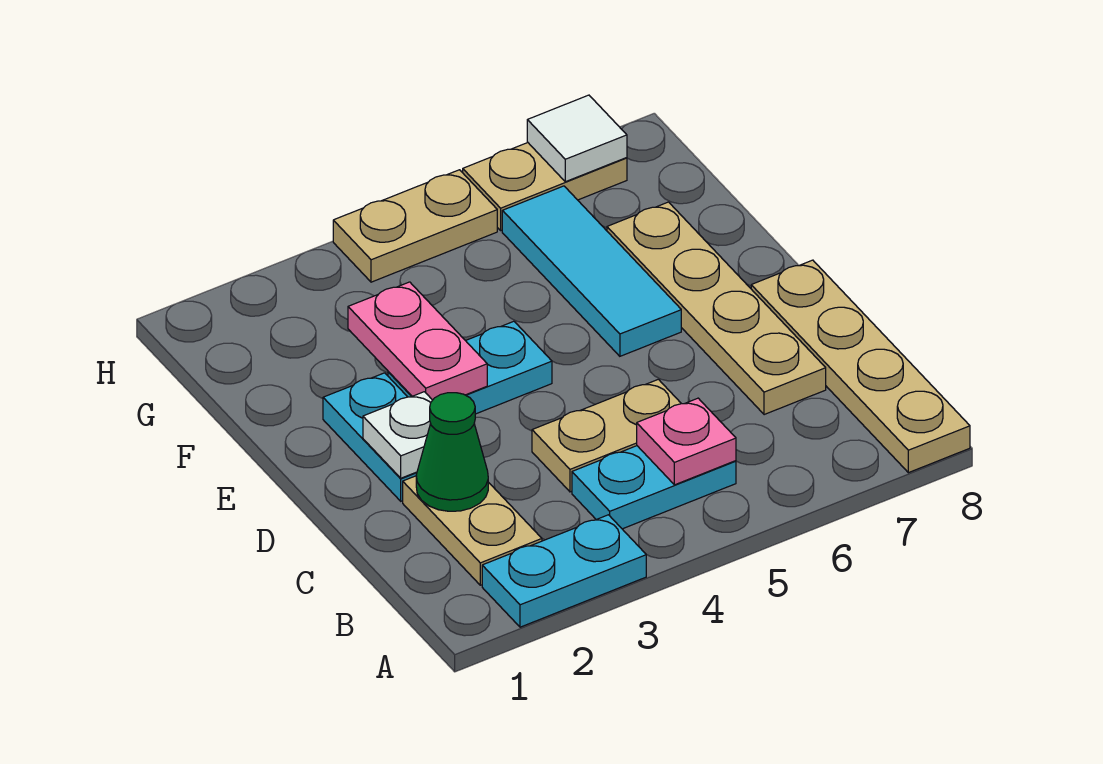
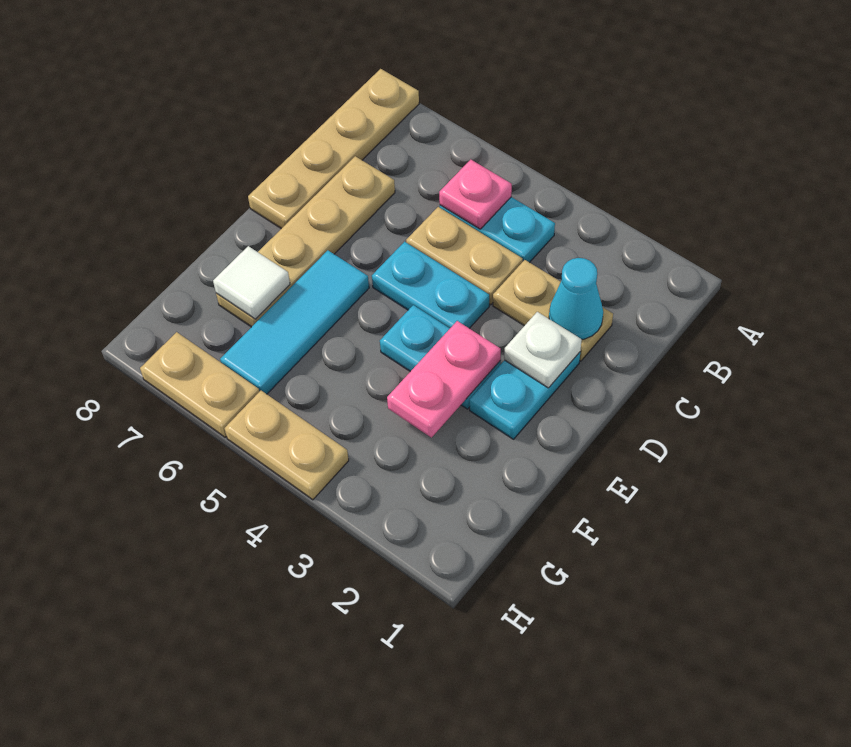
cyan 1x2 plate [482,515,646,627] -> cyan 1x2 plate moved to [372,242,489,328]
tan 1x2 plate [403,476,542,585] -> tan 1x2 plate turned to [493,260,613,361]
green 1x1 cone [416,393,488,511] -> cyan 1x1 cone [549,258,603,339]
white 1x1 tile [527,95,627,182] -> white 1x1 tile moved to [213,246,290,319]

